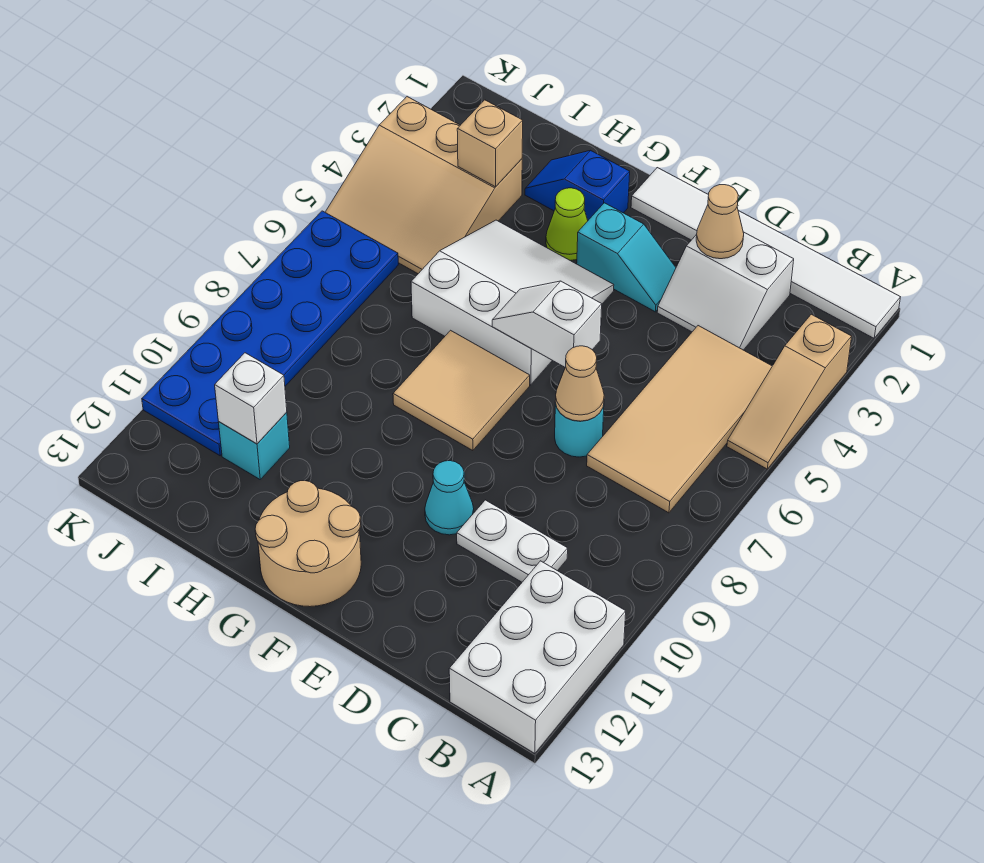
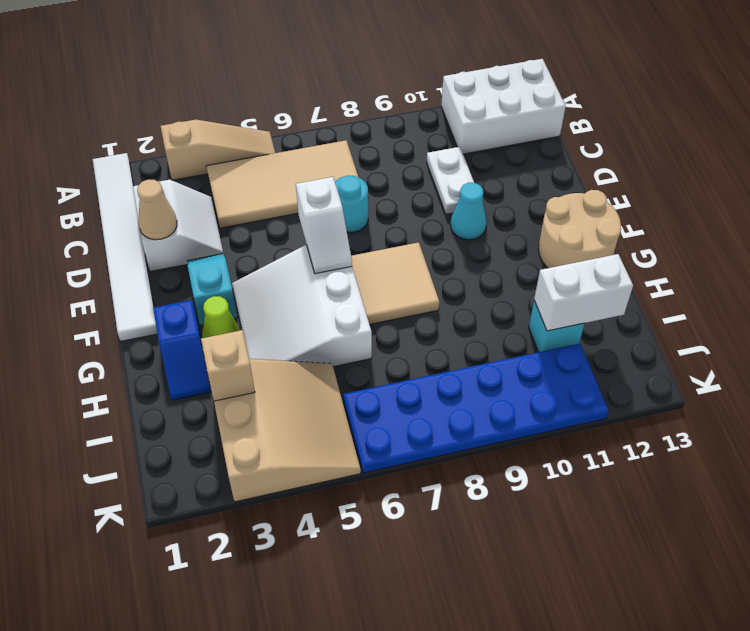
tan 1x1 cone [555,346,604,421] -> none
white 1x1 brick [215,353,287,444] -> white 1x2 brick [534,254,633,331]

